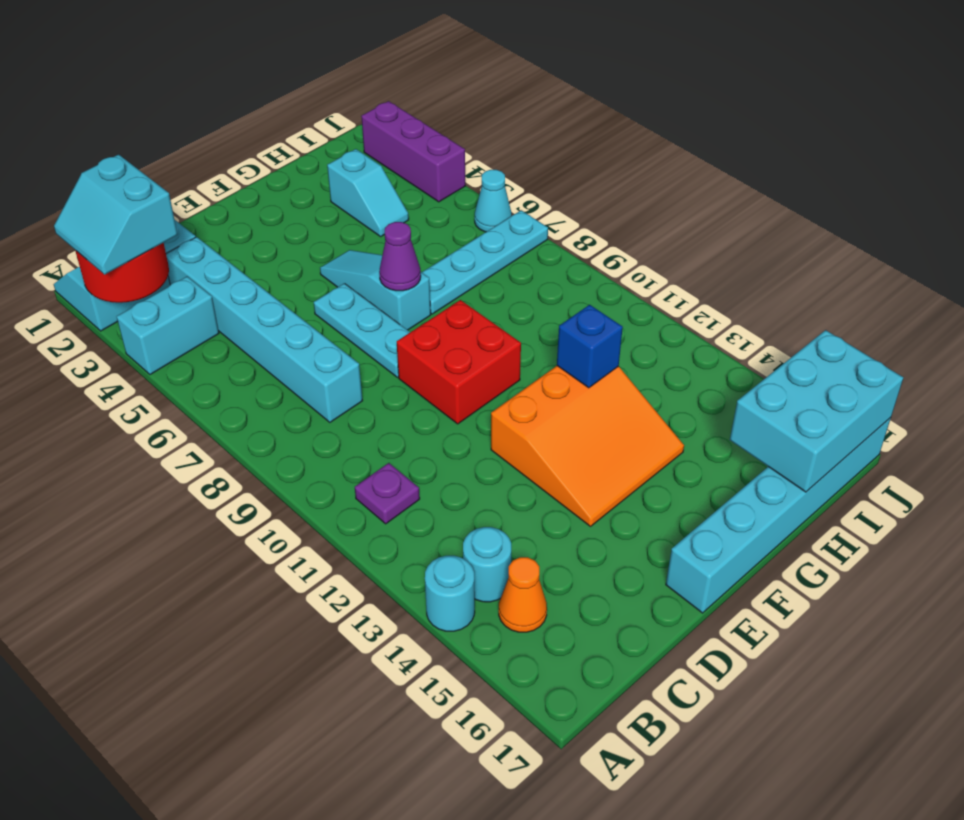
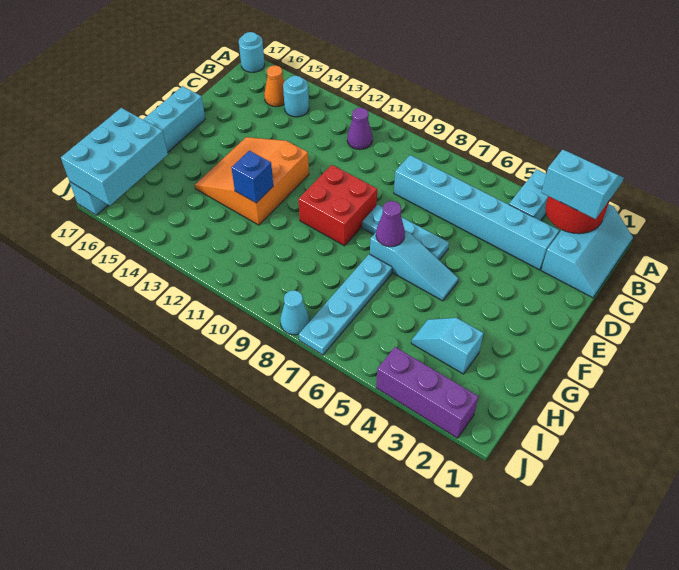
cyan 1x1 round brick [425,556,475,631] -> cyan 1x1 round brick moved to [239,32,265,72]
purple 1x1 plate [355,463,420,524] -> purple 1x1 cone [347,108,373,150]
cyan 1x1 cone [475,170,512,232] -> cyan 1x1 cone moved to [280,290,310,335]

